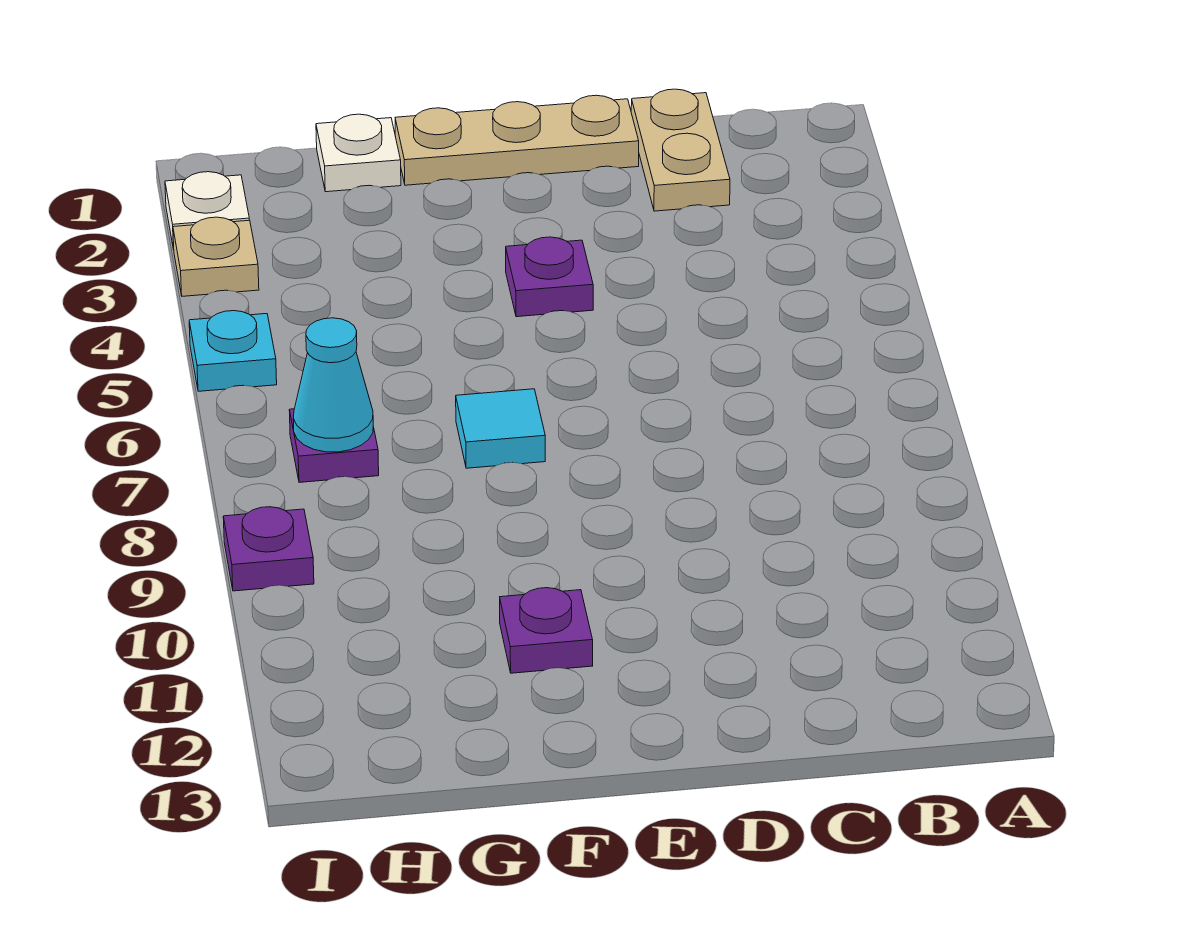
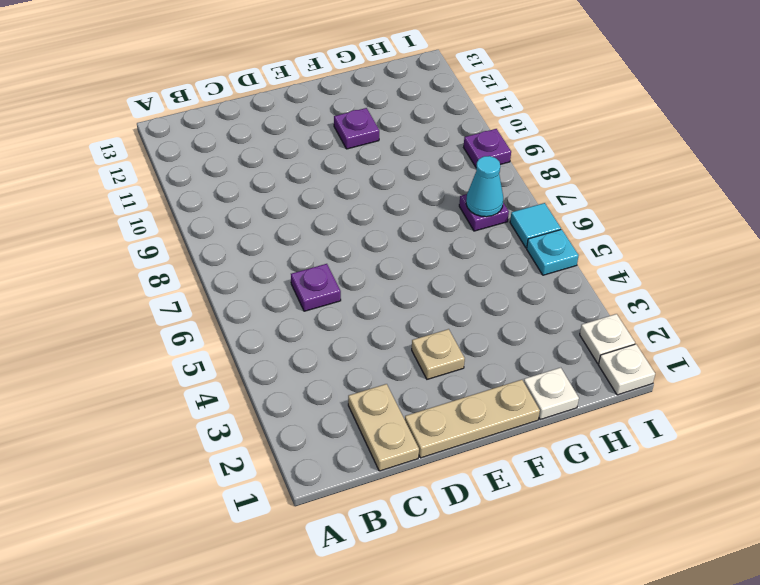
purple 1x1 plate [506,237,593,317] -> purple 1x1 plate moved to [291,264,341,311]
cyan 1x1 tile [456,389,545,468] -> cyan 1x1 tile moved to [510,203,561,248]
none -> white 1x1 plate [599,344,655,395]
tan 1x1 plate [173,217,259,296] -> tan 1x1 plate moved to [412,329,465,379]

